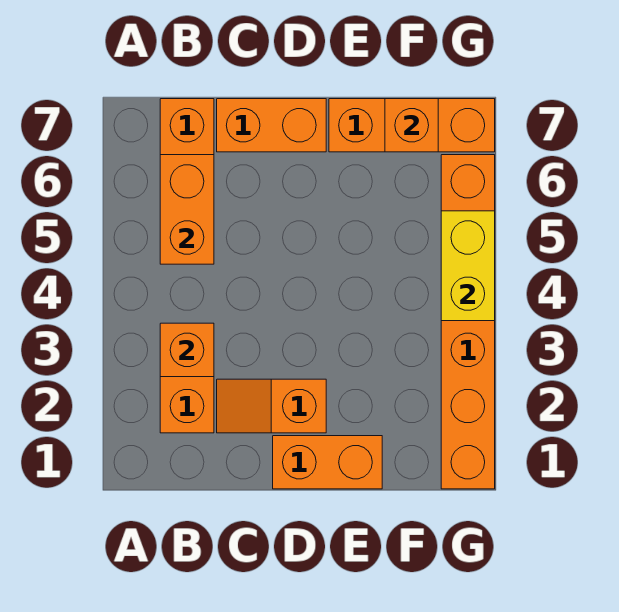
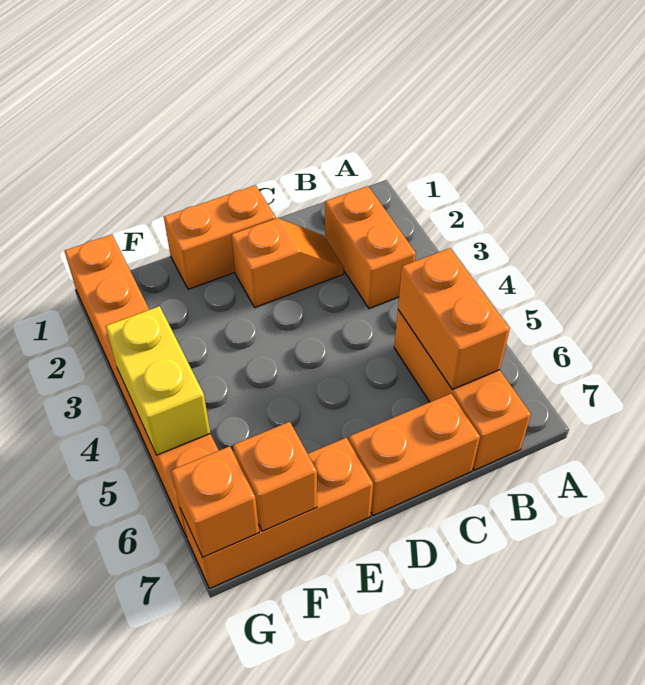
orange 1x1 brick [160,323,214,377] -> orange 1x1 brick moved to [171,446,259,557]

